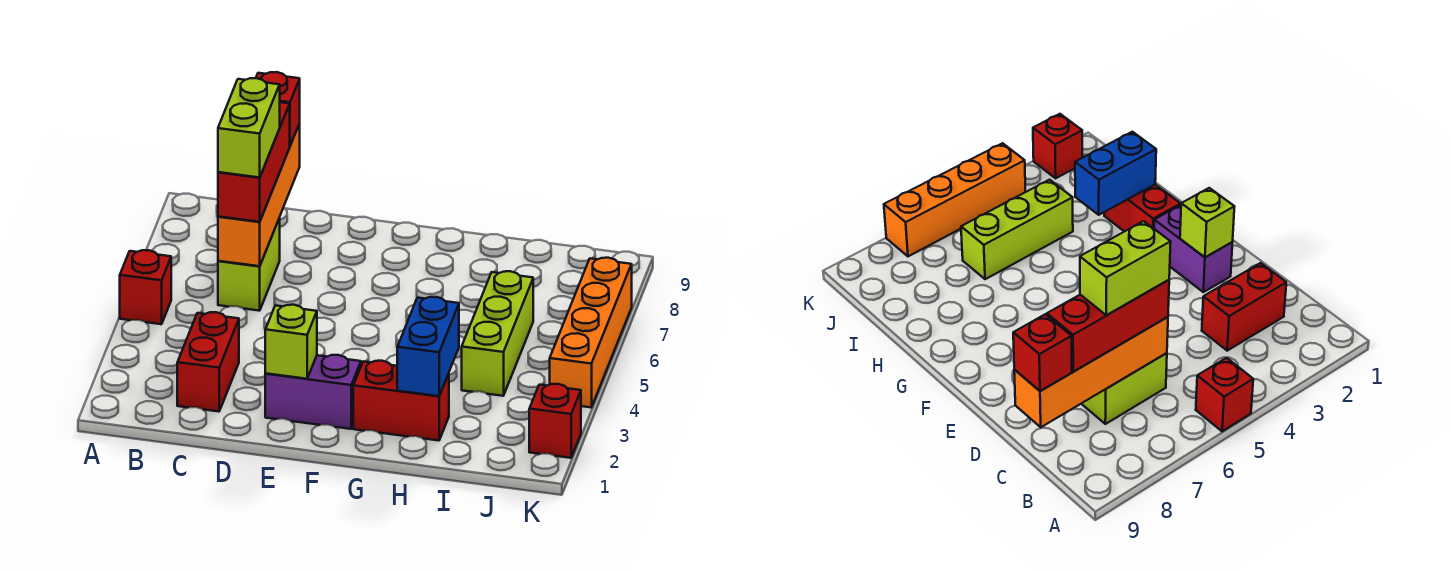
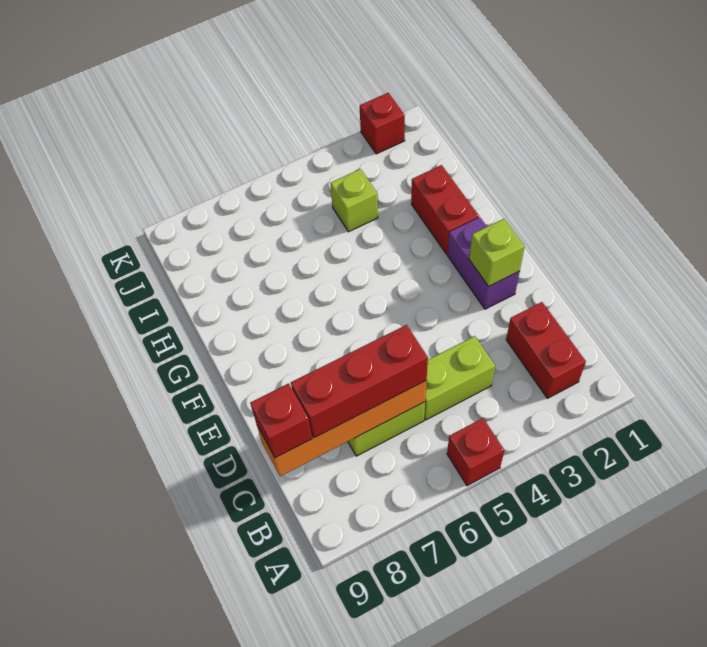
red 1x2 brick [177,312,239,412] -> red 1x2 brick turned to [506,302,586,398]
lime 1x2 brick [218,78,280,177] -> lime 1x2 brick moved to [424,336,495,420]
blue 1x2 brick [397,297,459,396] -> none
lime 1x3 brick [462,271,533,396] -> lime 1x1 brick [330,169,378,232]
orange 1x4 brick [550,258,632,407] -> none

